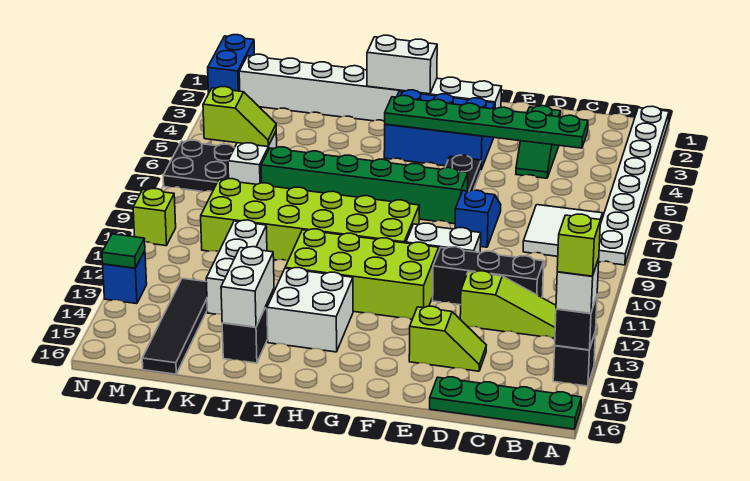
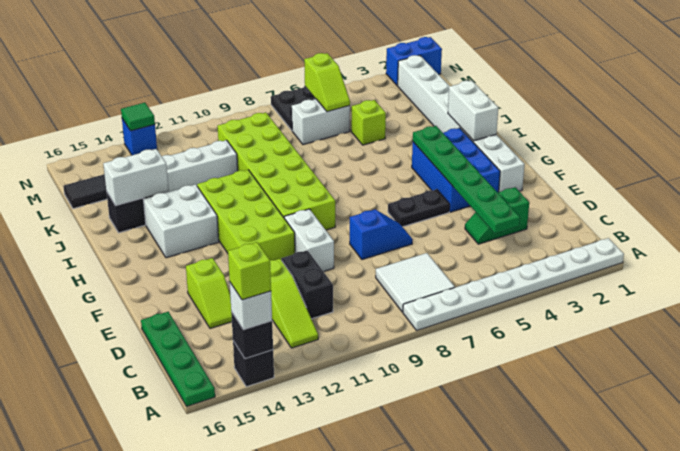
black 1x3 brick [433,247,544,305] -> black 1x2 brick [282,250,333,319]
green 1x6 brick [261,147,468,224] -> none
lime 1x1 brick [133,189,176,246] -> lime 1x1 brick moved to [351,100,386,145]

